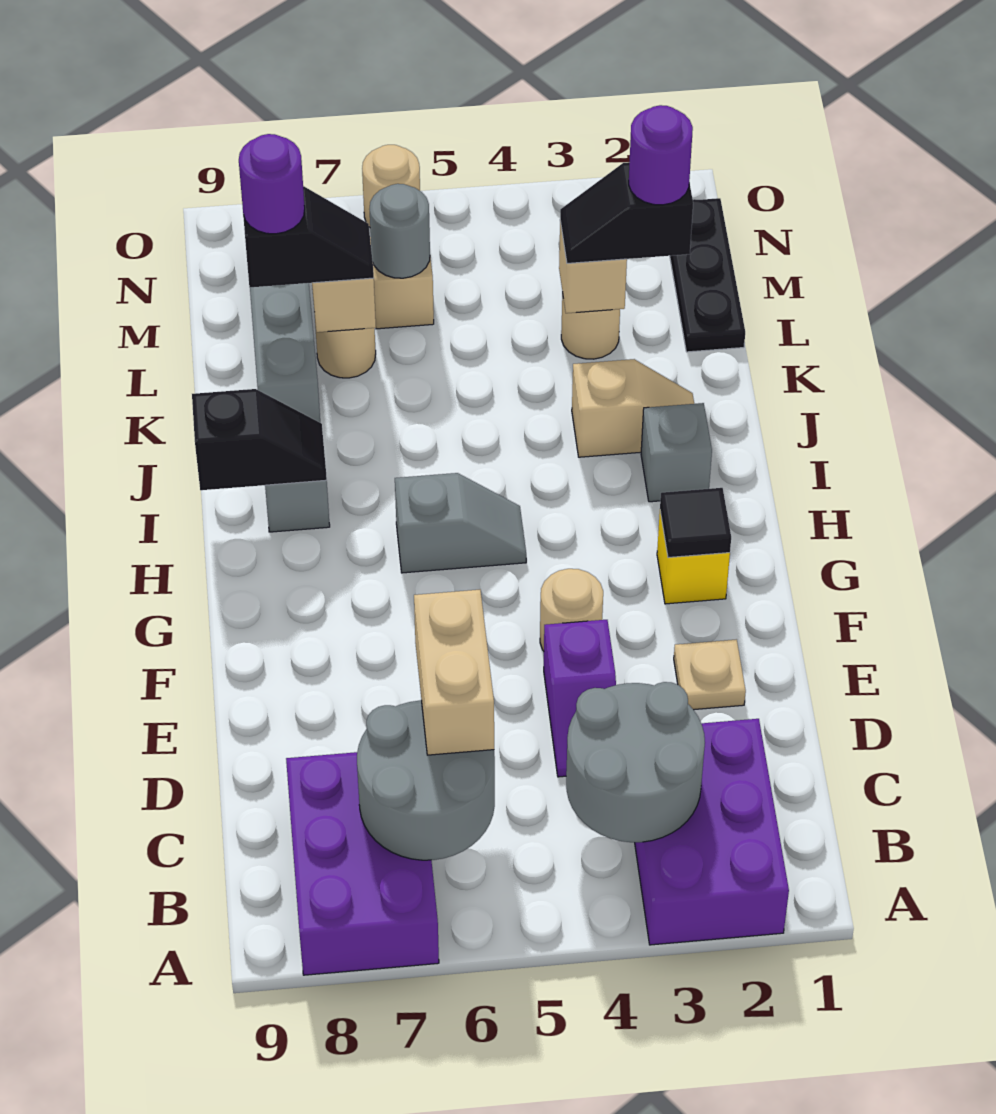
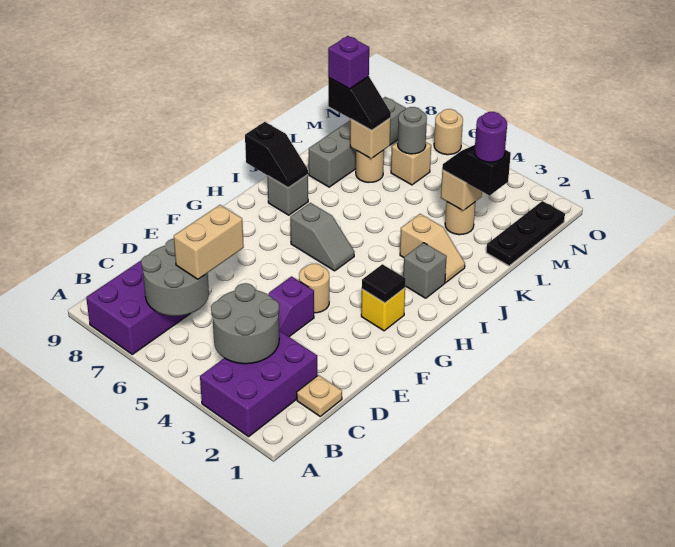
tan 1x1 plate [674,639,746,710] -> tan 1x1 plate moved to [297,375,342,416]
purple 1x1 round brick [239,134,305,234] -> purple 1x1 brick [328,36,369,89]

